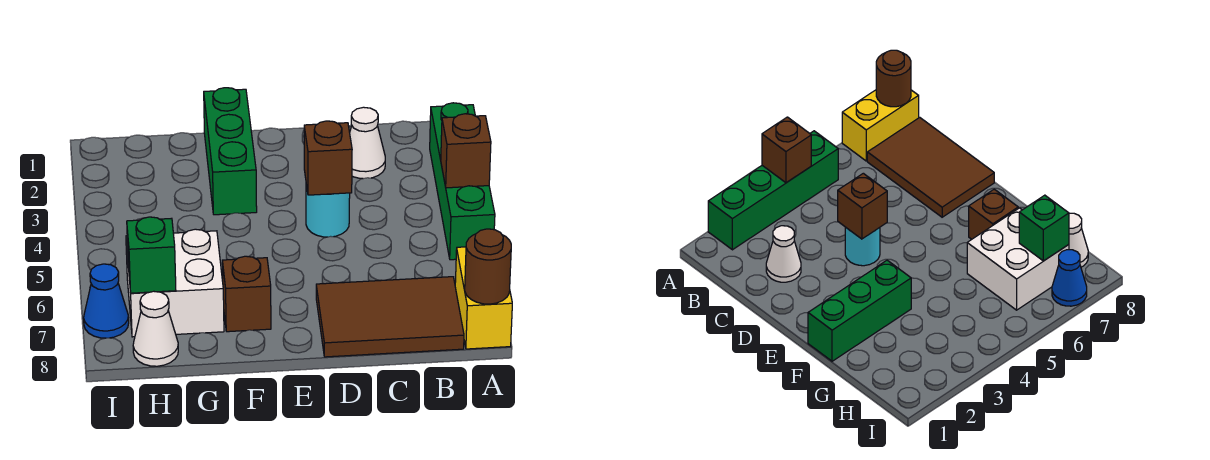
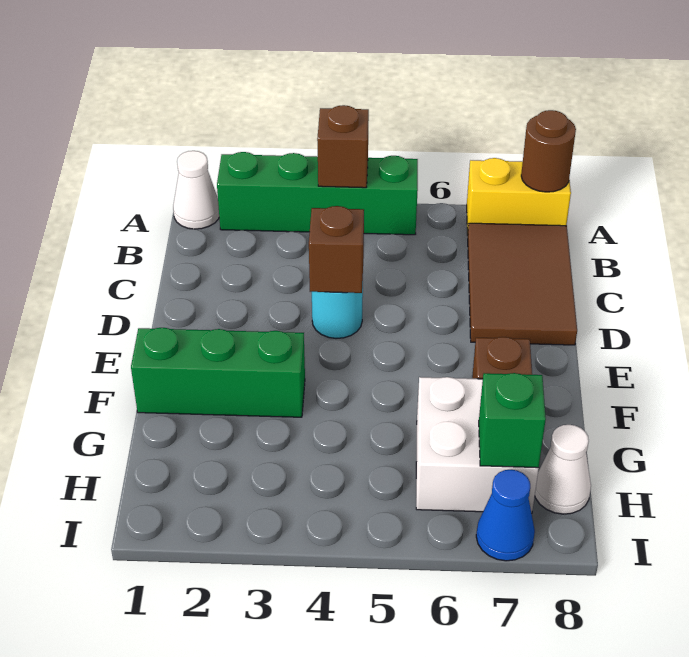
white 1x1 cone [350,107,385,179] -> white 1x1 cone moved to [173,151,219,229]

